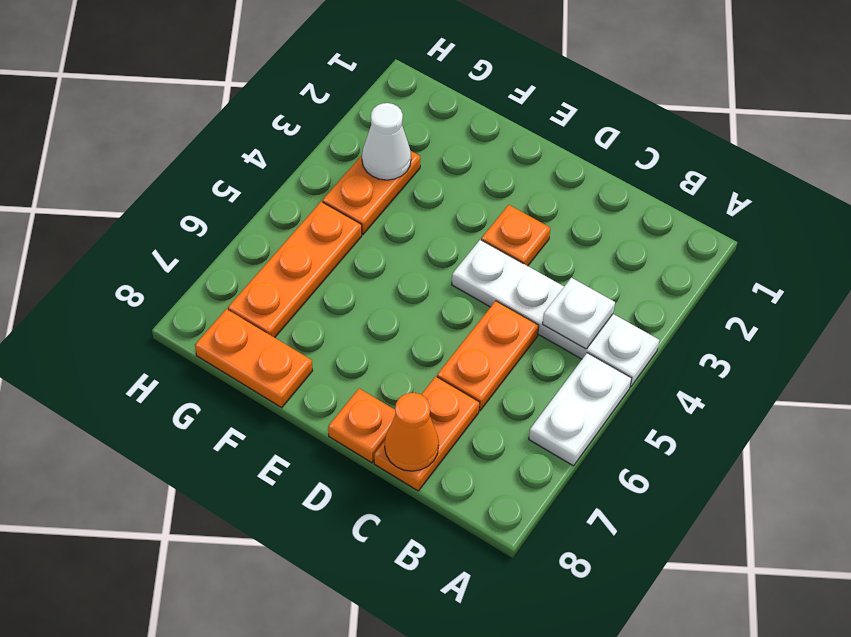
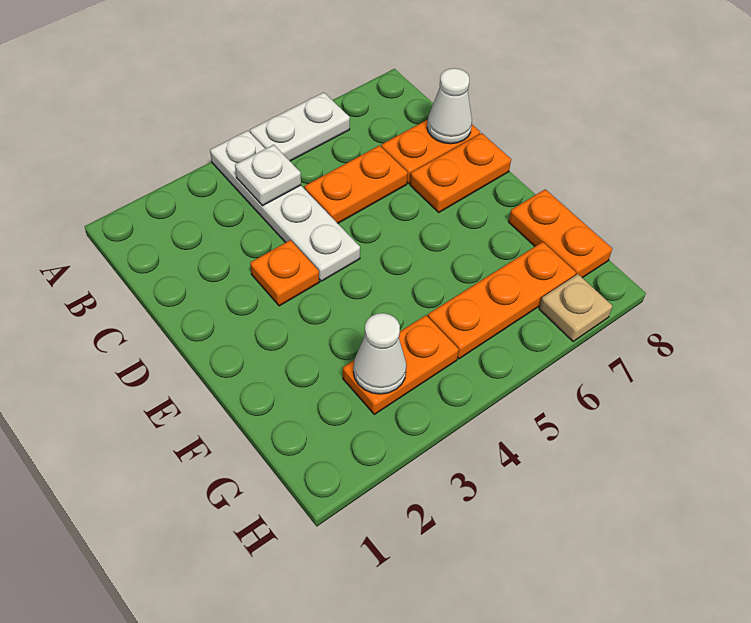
orange 1x1 cone [385,393,439,471] -> white 1x1 cone [427,68,472,144]
orange 1x1 plate [328,388,395,463] -> orange 1x2 plate [410,133,511,212]
none -> tan 1x1 plate [539,274,612,342]

